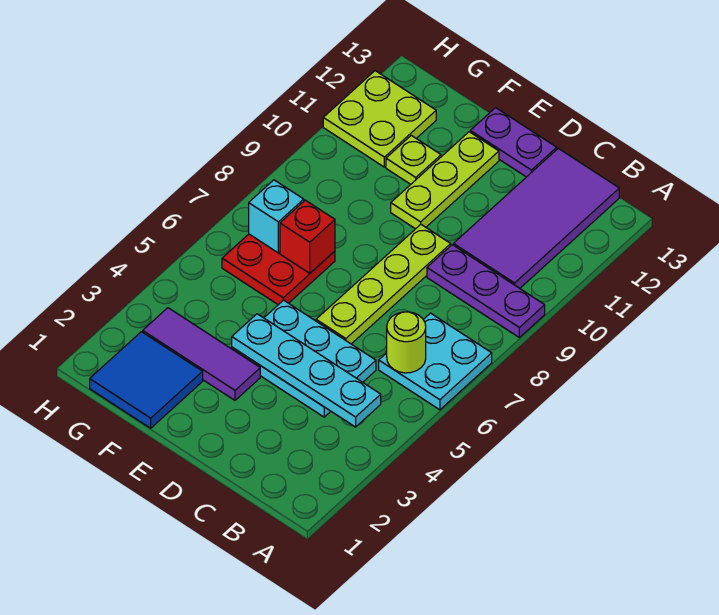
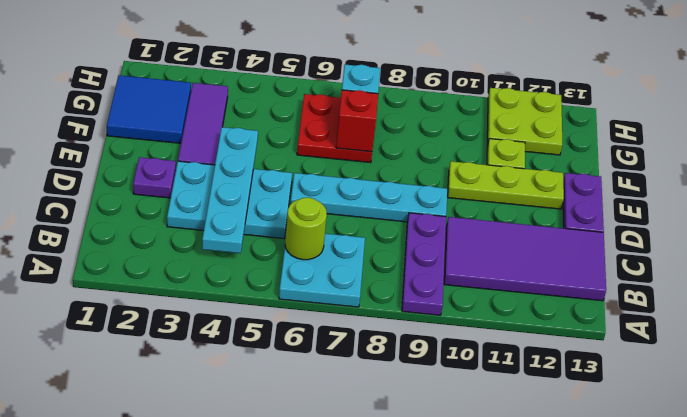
cyan 2x3 plate [232,300,376,417] -> cyan 2x3 plate turned to [167,161,292,239]
none -> purple 1x1 plate [133,157,176,198]
lime 1x4 plate [316,225,451,344] -> cyan 1x4 plate [290,173,447,222]

